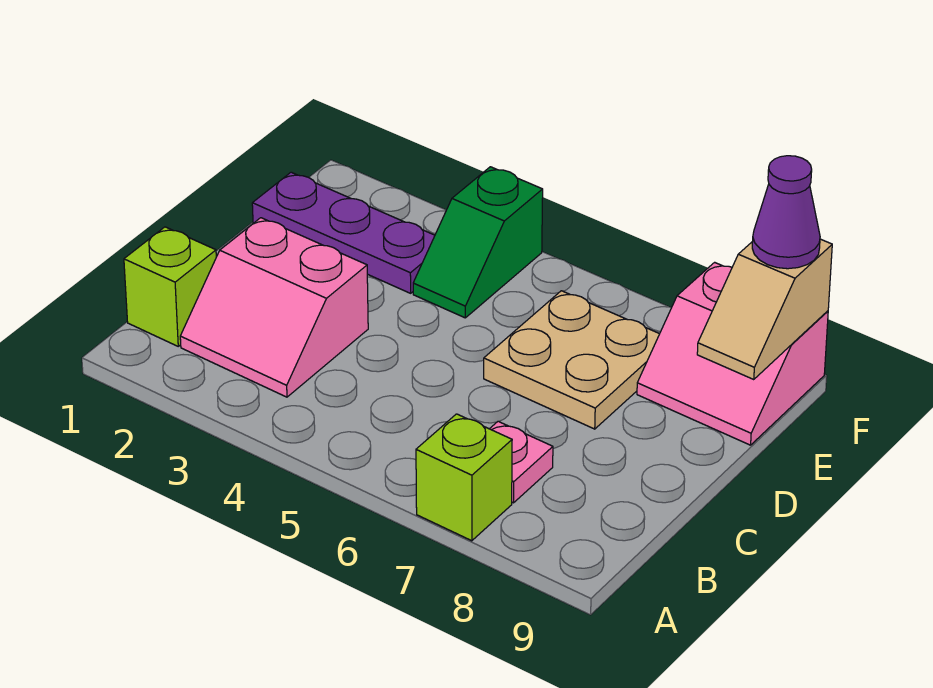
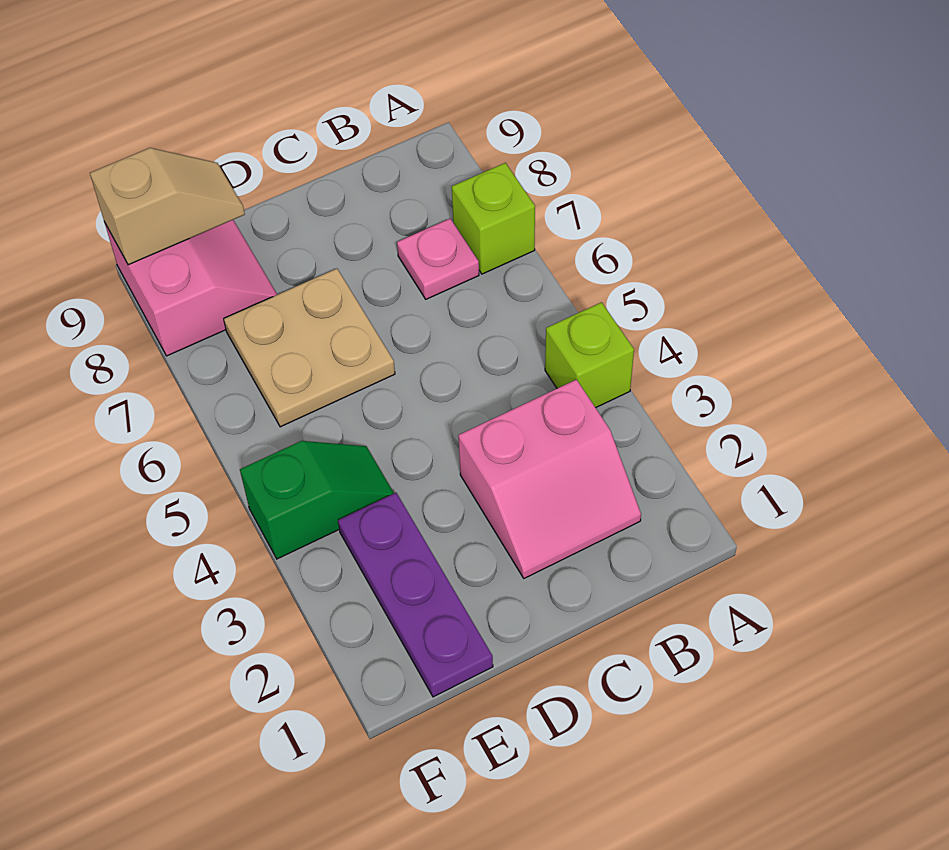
lime 1x1 brick [124,227,216,346] -> lime 1x1 brick moved to [545,302,634,408]
pink 2x2 slope [180,218,368,397] -> pink 2x2 slope turned to [458,380,641,578]
purple 1x1 cone [752,156,820,269] -> none

